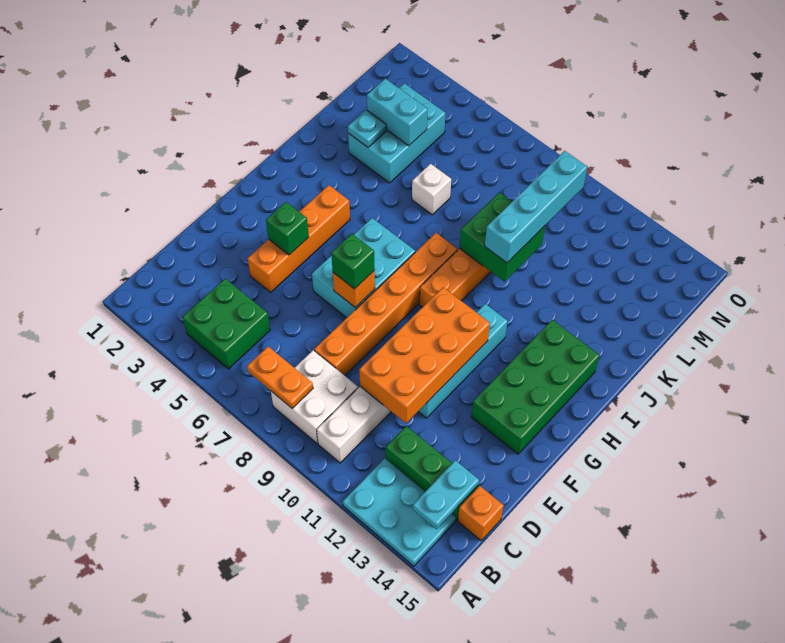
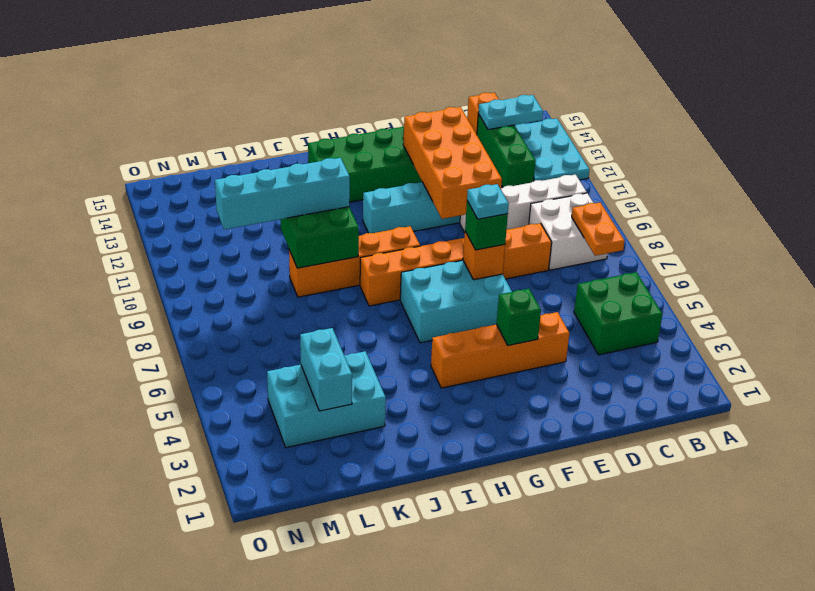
orange 2x4 brick [359,287,490,423] -> orange 2x4 brick turned to [403,107,502,219]
cyan 1x1 plate [348,110,387,147] -> cyan 1x1 plate moved to [467,184,509,219]
white 1x1 brick [412,164,451,215] -> none

